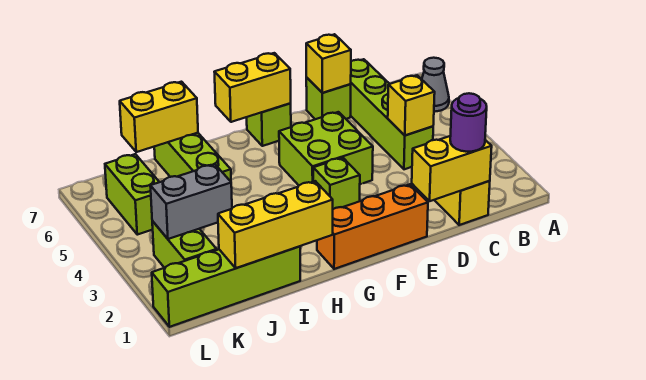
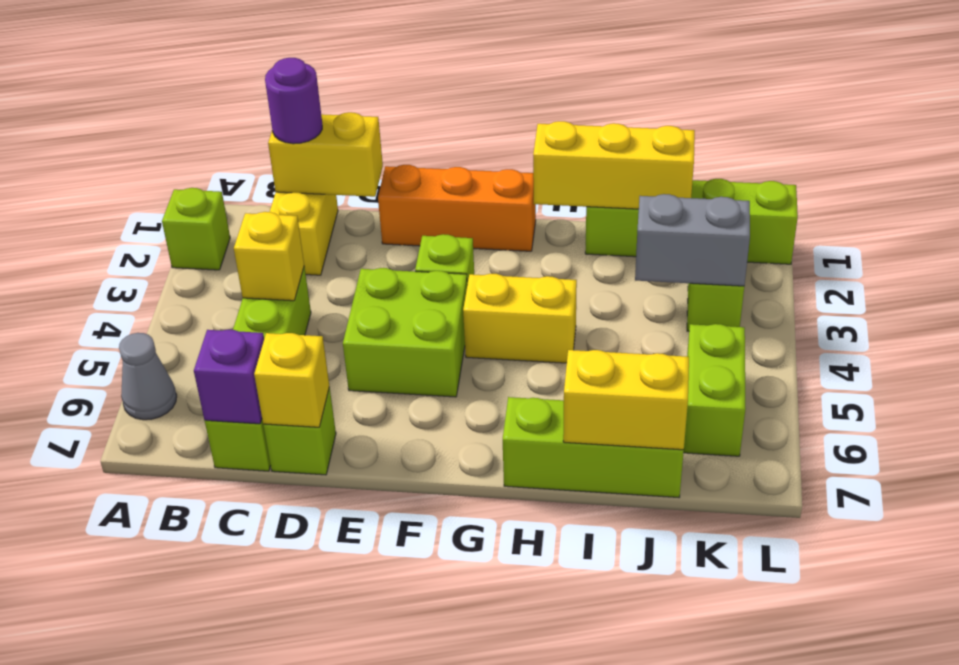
none -> purple 1x1 brick [194,330,264,424]
lime 1x1 brick [247,104,291,146] -> lime 1x1 brick moved to [162,188,230,270]
yellow 1x2 brick [215,53,291,122] -> yellow 1x2 brick moved to [463,274,577,363]
lime 1x3 brick [154,133,231,181] -> lime 1x3 brick turned to [503,397,684,497]

